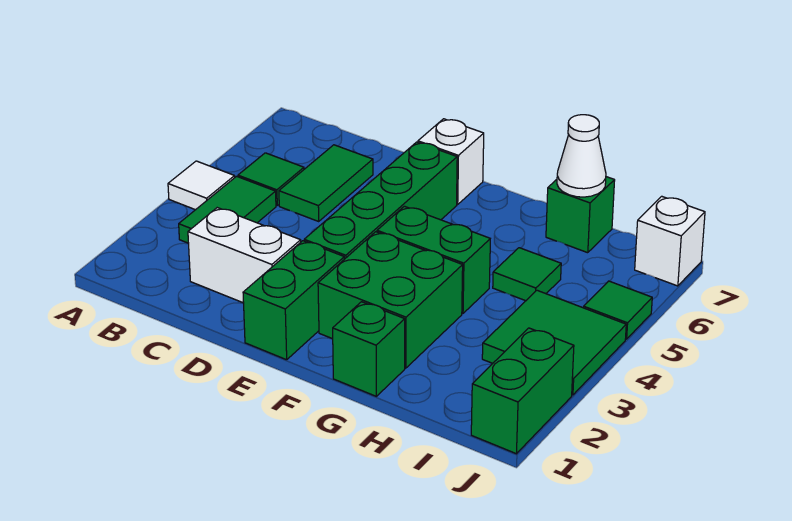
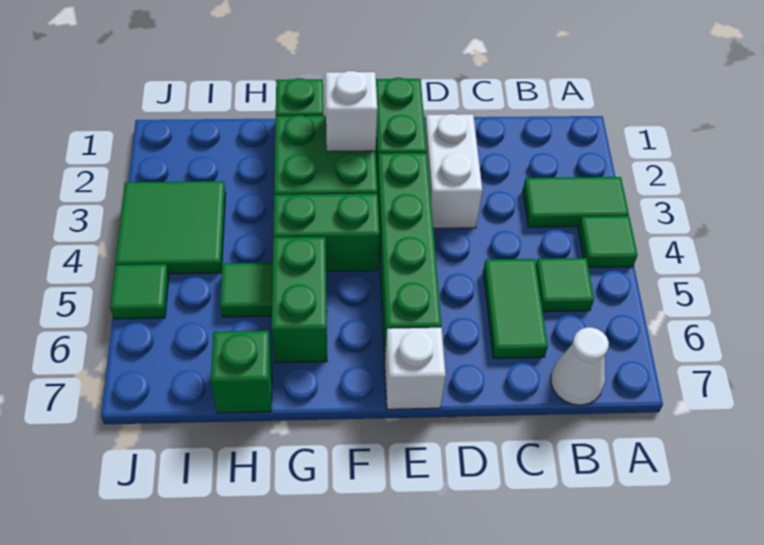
white 1x1 tile [168,161,235,210] -> green 1x1 tile [578,216,638,267]
green 1x2 tile [179,176,276,243] -> green 1x2 tile turned to [523,177,629,227]
white 1x2 brick [188,208,301,303] -> white 1x2 brick turned to [425,114,482,228]
white 1x1 cone [557,115,606,197] -> white 1x1 cone moved to [551,327,609,405]
green 1x2 brick [471,328,574,454] -> green 1x2 brick moved to [272,237,327,363]
white 1x1 brick [635,196,705,286] -> white 1x1 brick moved to [325,71,377,152]

